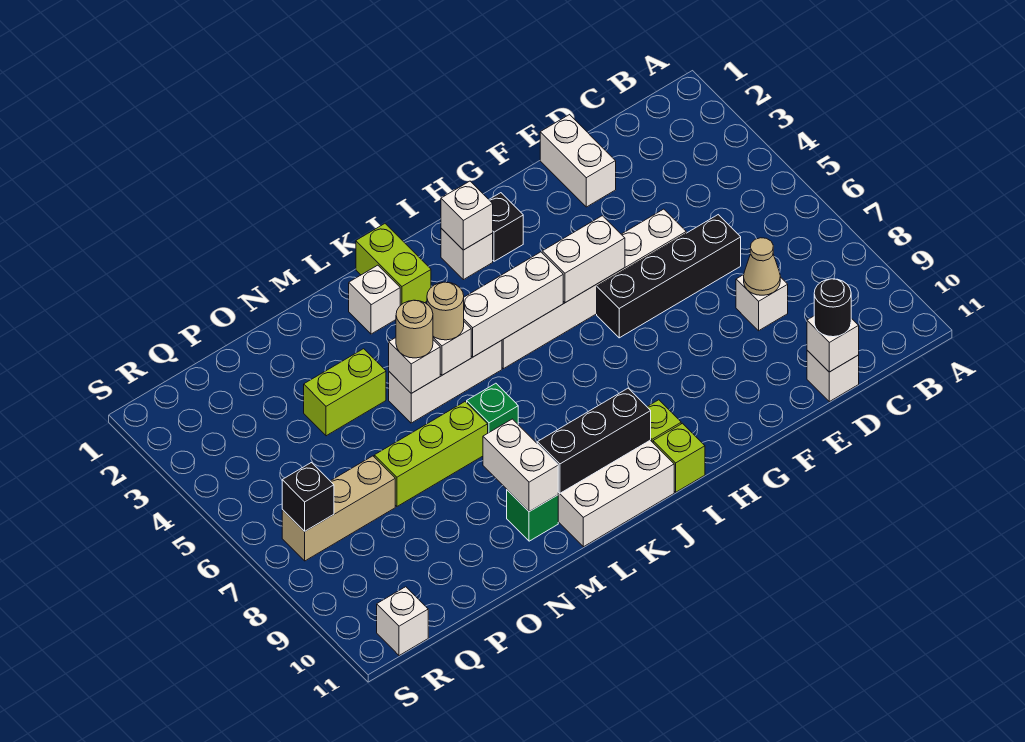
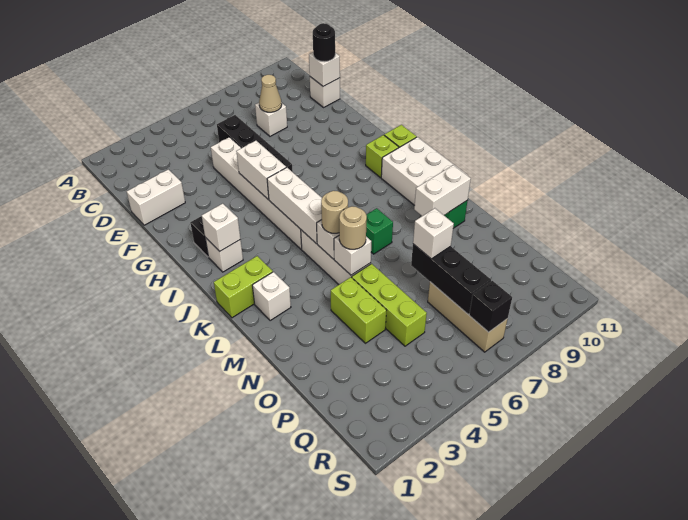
black 1x3 brick [537,388,651,493] -> black 1x3 brick moved to [411,244,491,314]
lime 1x3 brick [374,402,488,506] -> lime 1x3 brick moved to [352,264,427,346]
white 1x1 brick [377,587,428,656] -> white 1x1 brick moved to [413,208,454,259]

